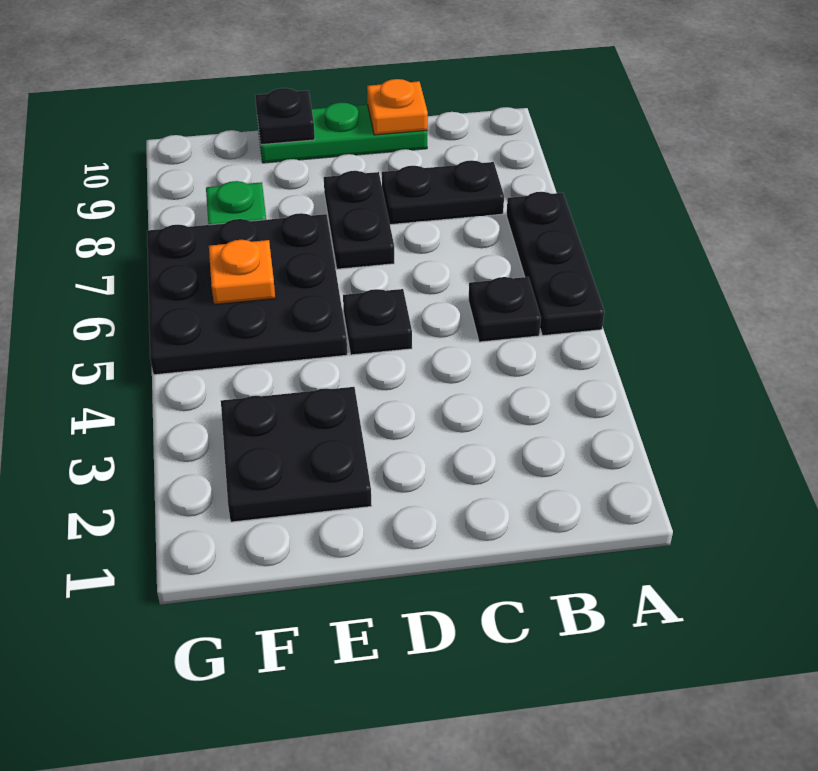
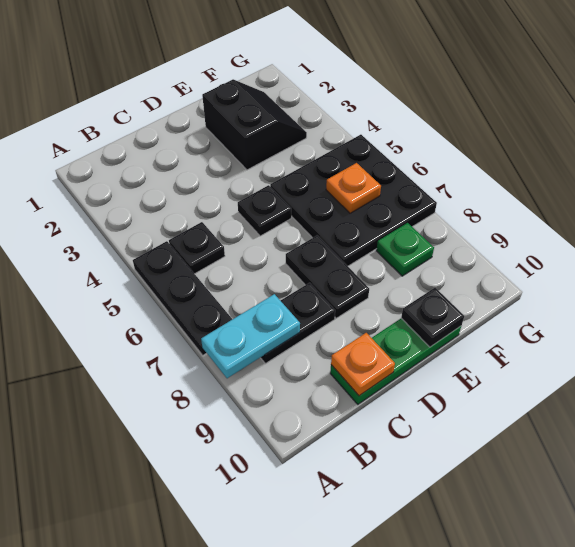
none -> cyan 1x2 plate [201,294,300,378]
black 2x2 plate [221,387,372,522] -> black 2x2 slope [202,80,307,170]

